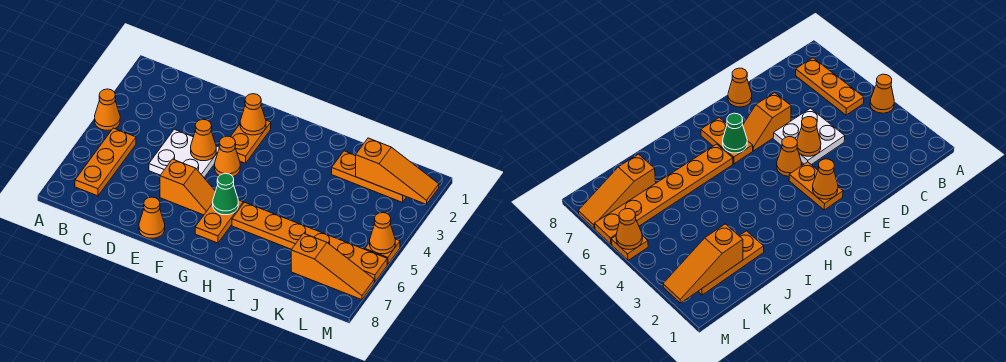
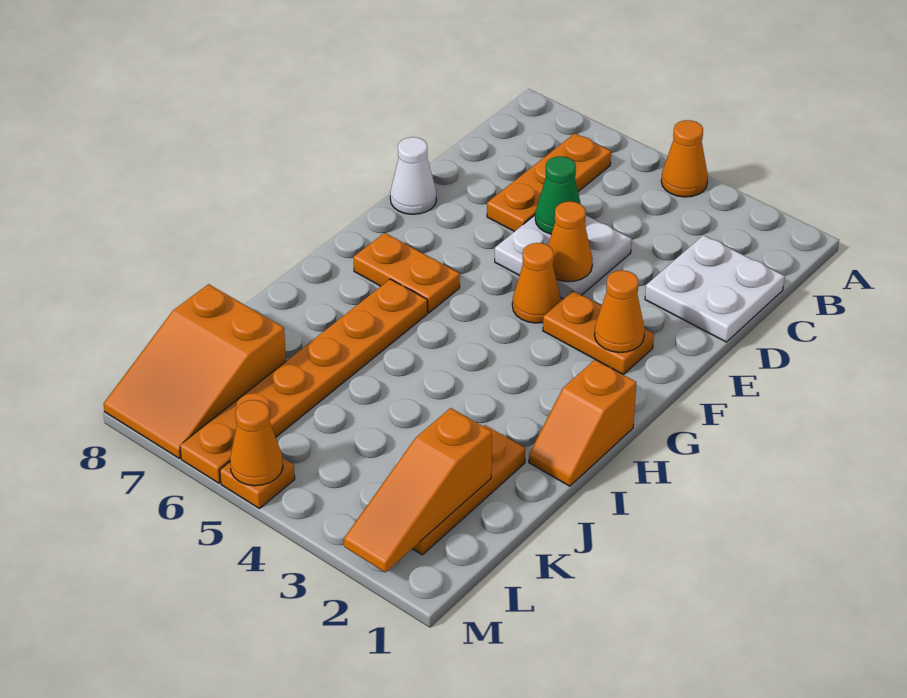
orange 1x3 plate [75,128,136,196] -> orange 1x3 plate turned to [487,133,611,232]
none -> white 2x2 plate [645,235,784,342]
orange 1x2 slope [160,159,216,215] -> orange 1x2 slope moved to [529,360,636,486]
orange 1x1 cone [139,197,165,238] -> white 1x1 cone [390,137,436,214]
green 1x1 cone [213,173,238,215] -> green 1x1 cone moved to [535,156,581,234]
orange 1x3 slope [291,233,374,300] -> orange 2x3 slope [104,284,286,459]

